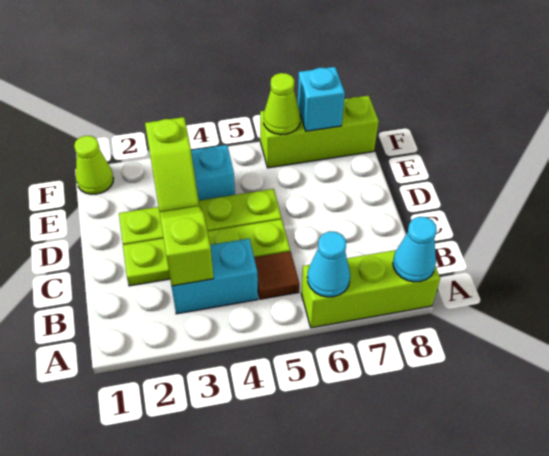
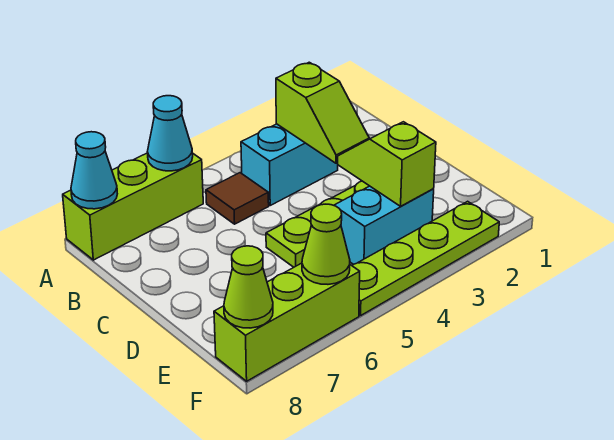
lime 1x4 plate [123,219,290,286] -> lime 1x4 plate moved to [352,201,499,316]
lime 1x1 cone [74,136,113,194] -> lime 1x1 cone moved to [224,246,273,328]
cyan 1x1 brick [298,67,345,131] -> none

